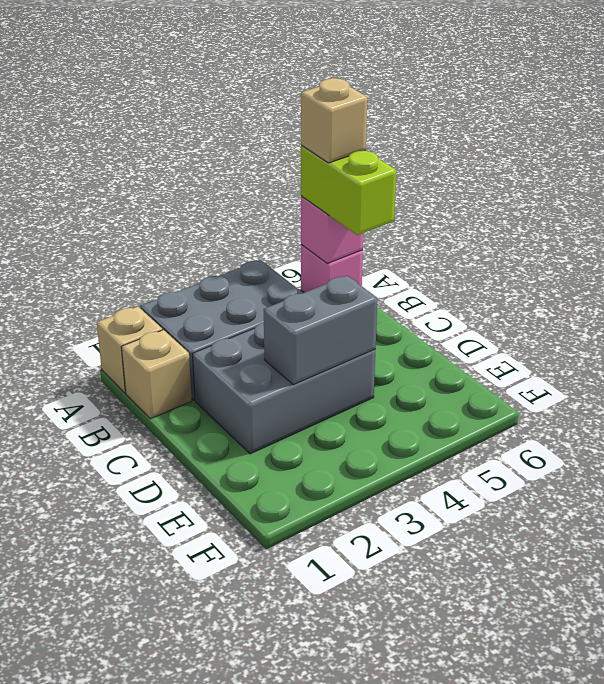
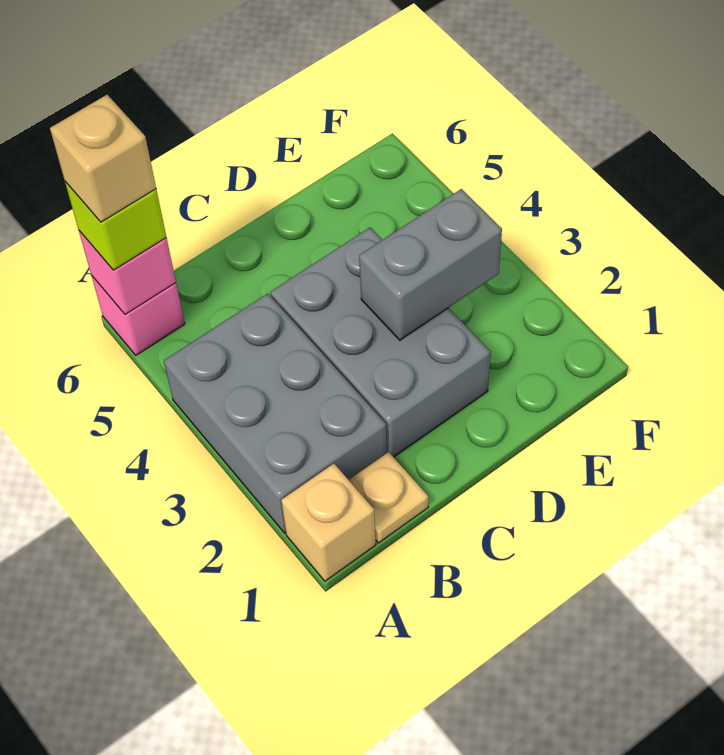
lime 1x2 brick [301,145,397,235] -> lime 1x1 brick [65,182,166,270]
tan 1x1 brick [122,330,192,419] -> tan 1x1 plate [349,452,428,543]
grey 1x2 brick [263,276,377,385] -> grey 1x2 brick turned to [359,189,502,340]

